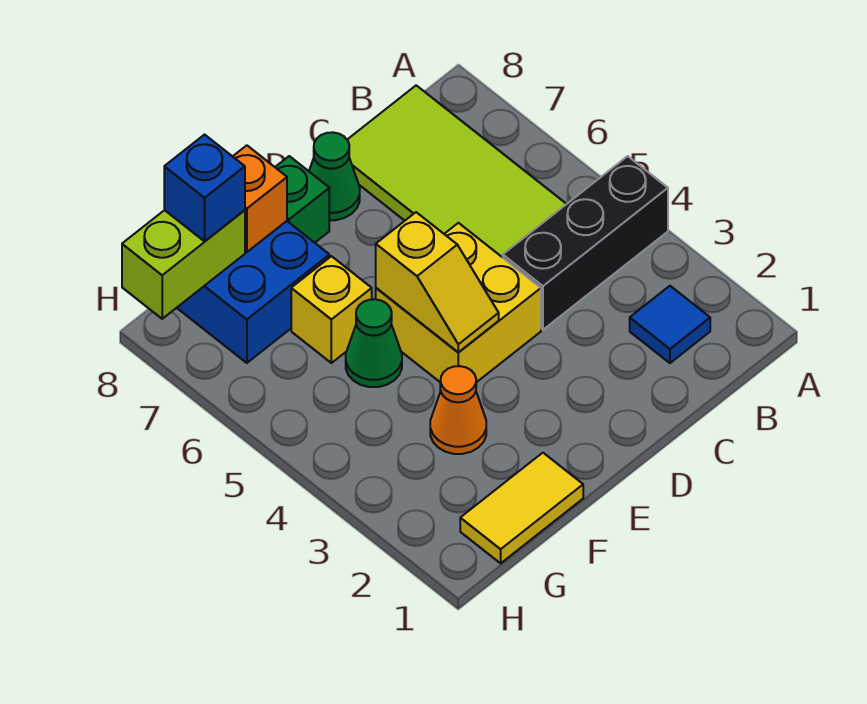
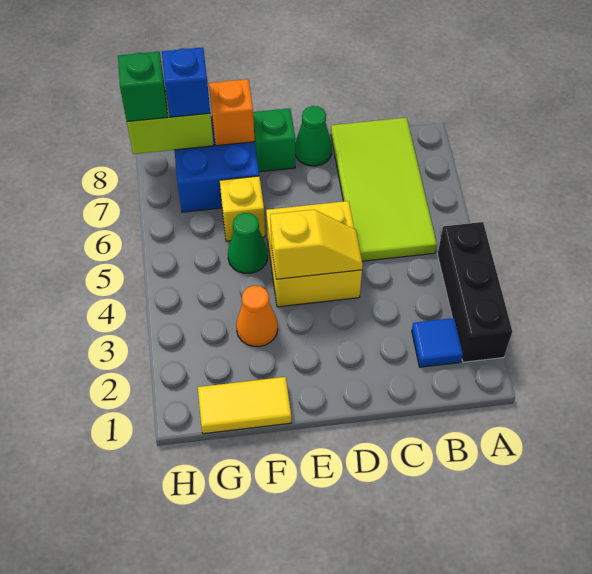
black 1x3 brick [503,156,668,330] -> black 1x3 brick turned to [438,222,512,362]
yellow 1x2 slope [376,212,499,352] -> yellow 1x2 slope turned to [270,210,363,279]
none -> green 1x1 brick [118,52,167,121]

